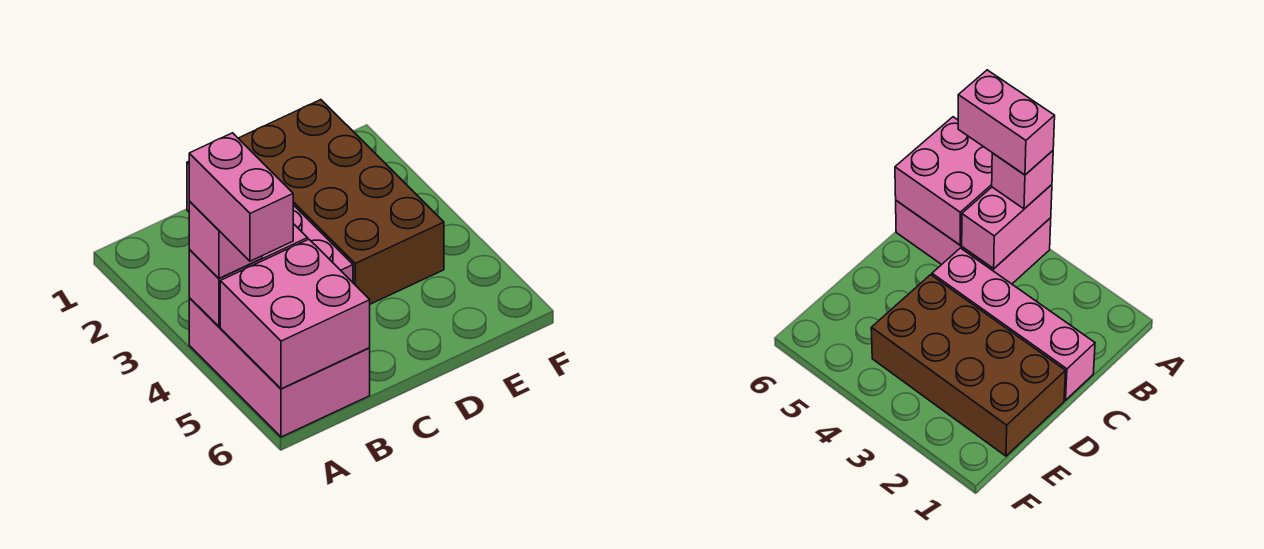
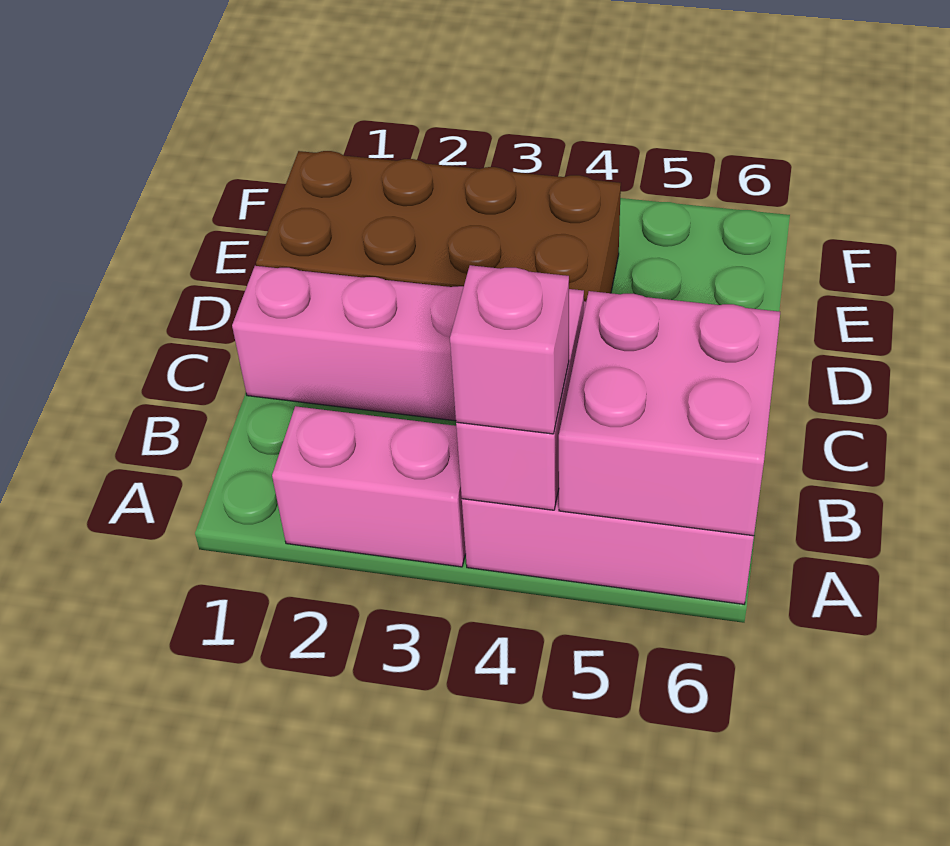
pink 1x2 brick [189,133,293,261] -> pink 1x2 brick moved to [272,406,466,567]

